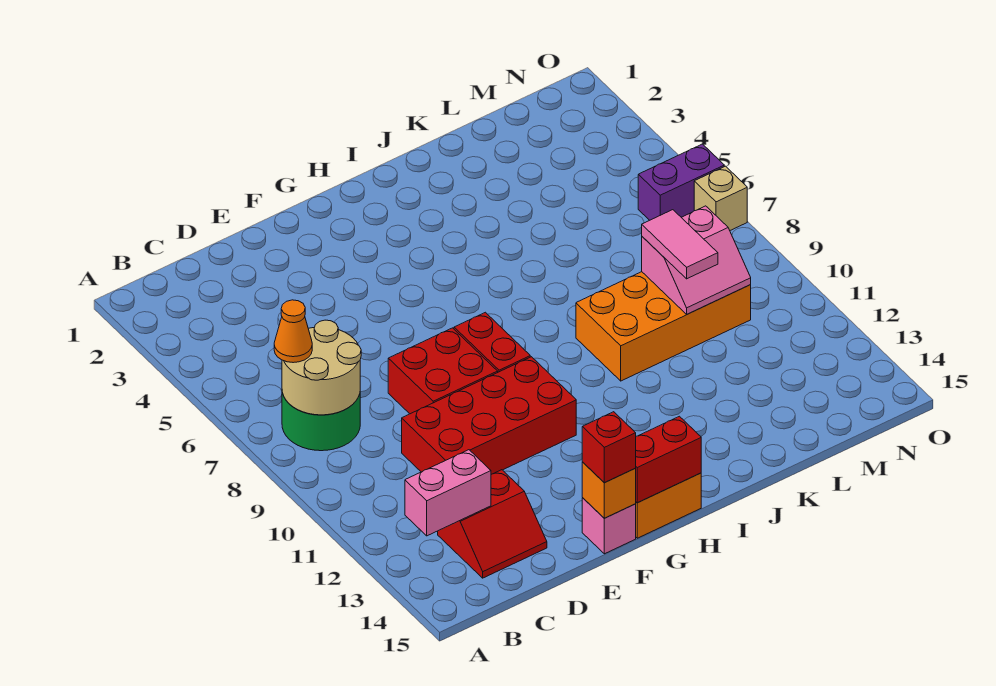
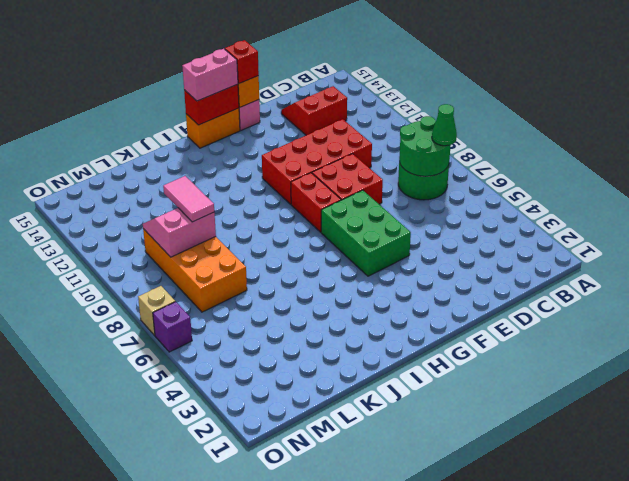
tan 2x2 round brick [282,320,361,415] -> green 2x2 round brick [399,116,451,176]
orange 1x1 cone [274,300,312,363] -> green 1x1 cone [432,104,457,146]
pink 1x2 brick [405,450,491,536] -> pink 1x2 brick moved to [182,49,238,101]
none -> green 2x3 brick [321,190,411,276]
orange 2x4 brick [576,272,751,381] -> orange 2x4 brick turned to [143,229,247,312]
purple 1x2 brick [638,144,724,220] -> purple 1x1 brick [153,302,192,352]

